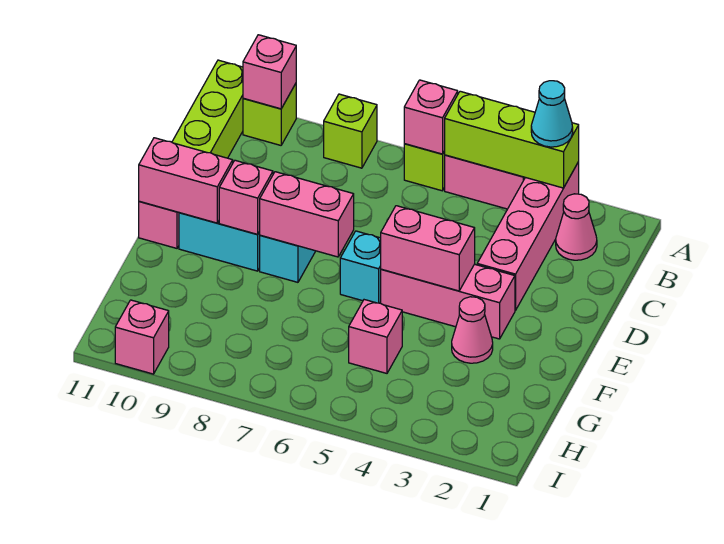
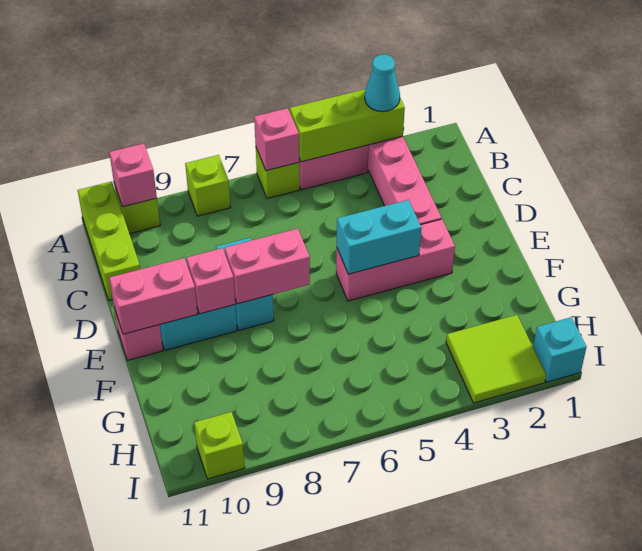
pink 1x1 cone [556,194,597,260] -> none
pink 1x2 brick [381,206,475,291] -> cyan 1x2 brick [337,200,421,274]
cyan 1x1 brick [340,231,381,303] -> cyan 1x1 brick moved to [533,317,586,382]
pink 1x1 cone [452,297,493,363] -> none
pink 1x1 brick [349,300,402,373] -> none
none -> lime 2x2 tile [446,315,546,403]
pink 1x1 brick [115,300,169,374] -> lime 1x1 brick [194,412,245,479]

